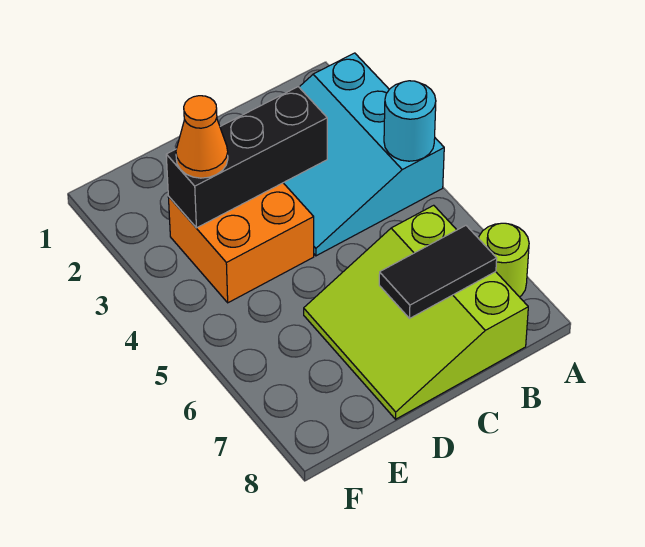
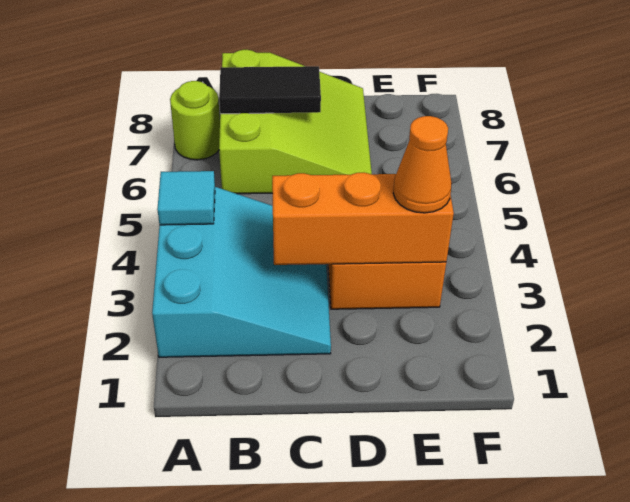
cyan 1x1 round brick [384,81,436,161] -> cyan 1x1 tile [157,171,215,225]
black 1x3 brick [166,87,327,228] -> orange 1x3 brick [272,173,454,265]

